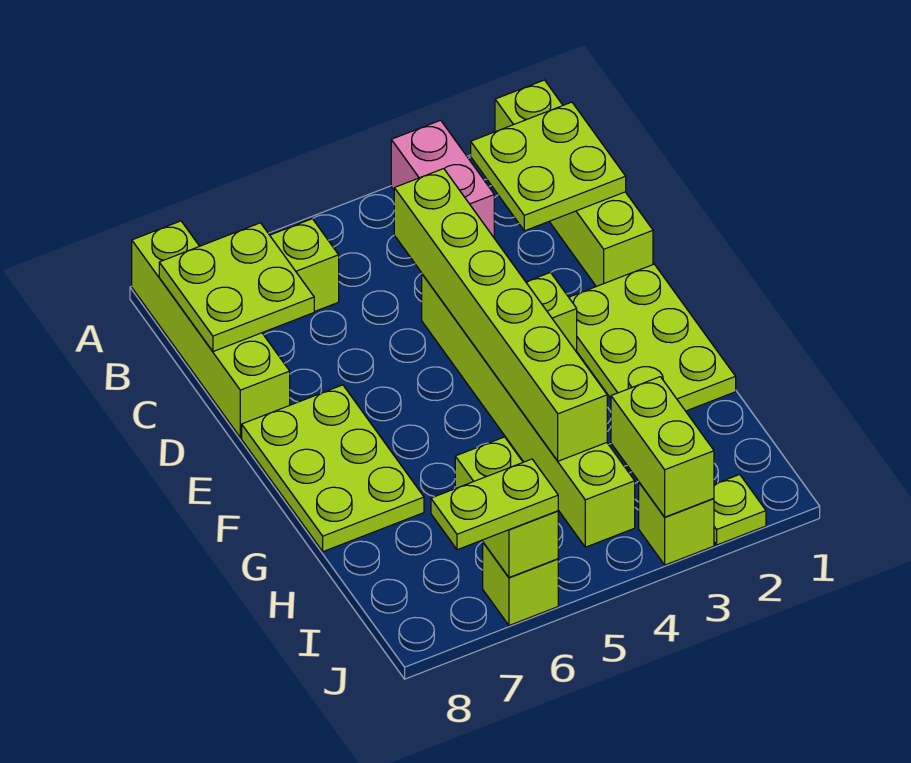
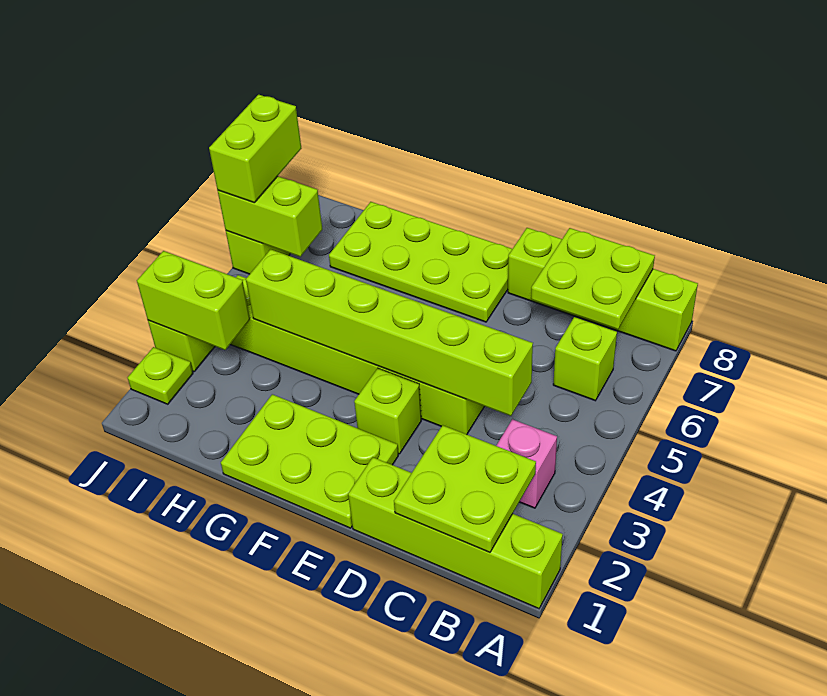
pink 1x2 brick [391,120,494,237] -> pink 1x1 brick [496,419,557,508]
lime 2x3 plate [242,385,424,552] -> lime 2x4 plate [329,202,512,322]
lime 1x2 plate [431,459,558,550] -> lime 1x2 brick [209,95,302,203]

